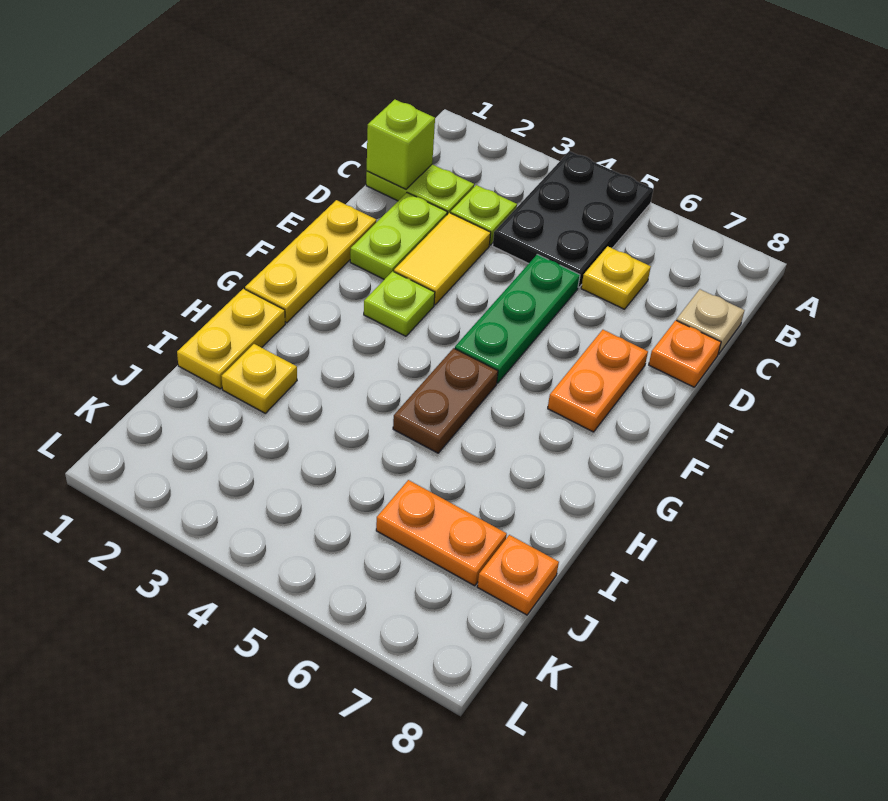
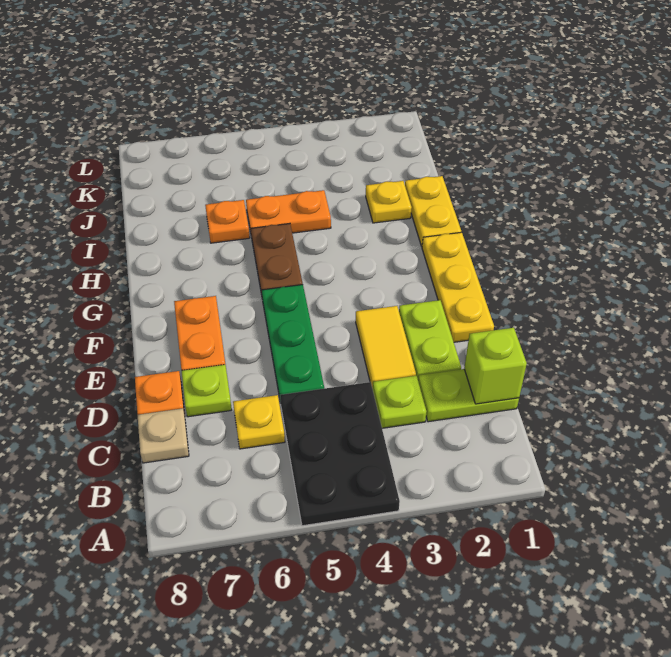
lime 1x1 plate [364,271,435,336] -> lime 1x1 plate moved to [182,365,232,417]
orange 1x2 plate [376,480,507,586] -> orange 1x2 plate moved to [246,190,331,236]
orange 1x1 plate [477,535,559,615] -> orange 1x1 plate moved to [205,200,250,243]

